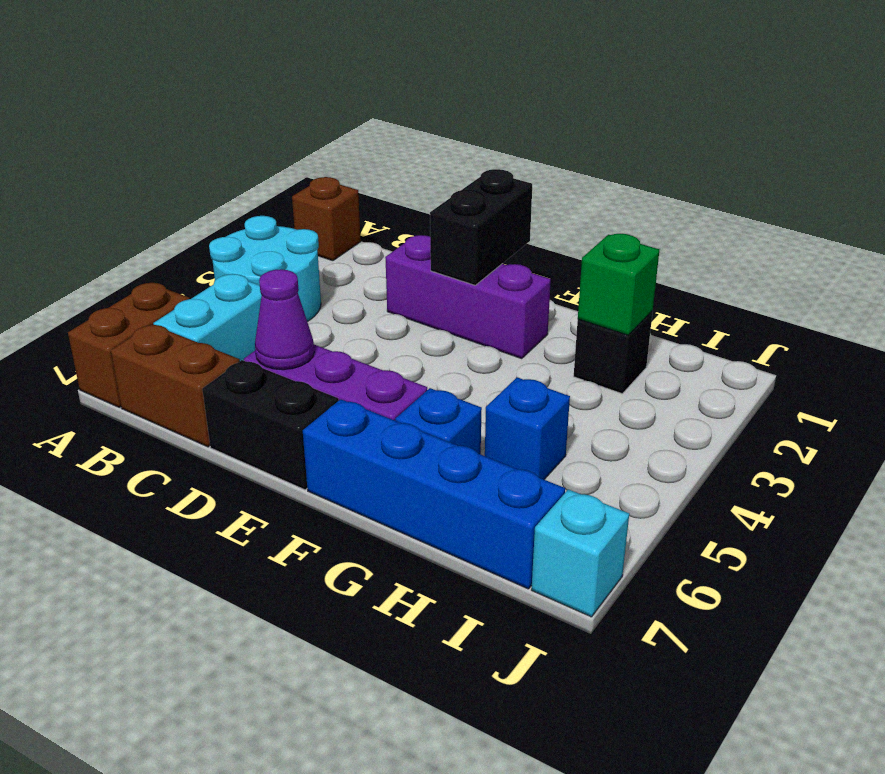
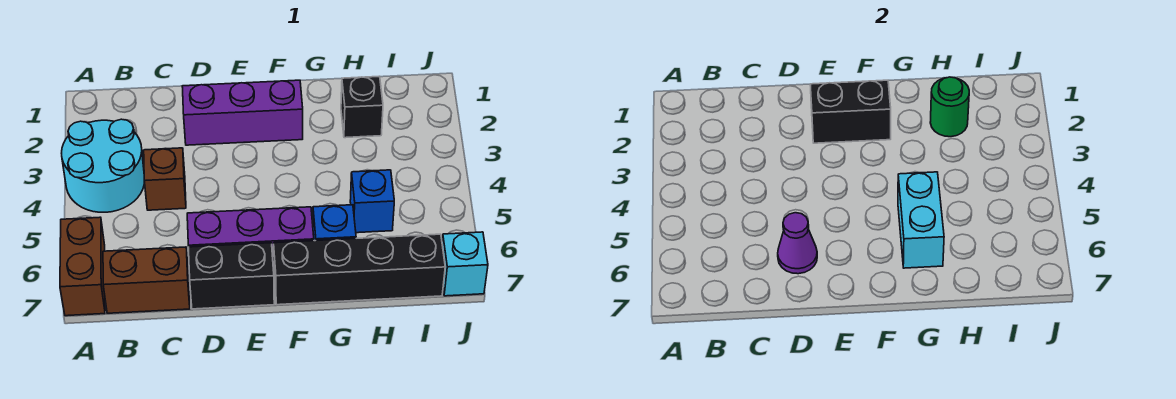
brown 1x1 brick [292,177,361,261] -> brown 1x1 brick moved to [144,148,186,210]
cyan 1x2 brick [153,274,262,361] -> cyan 1x2 brick moved to [898,172,944,268]
black 1x2 brick [430,169,532,285] -> black 1x2 brick turned to [810,80,891,143]
blue 1x4 brick [303,399,565,589] -> black 1x4 brick [274,234,445,305]
green 1x1 brick [578,234,659,335] -> green 1x1 round brick [930,77,969,137]

